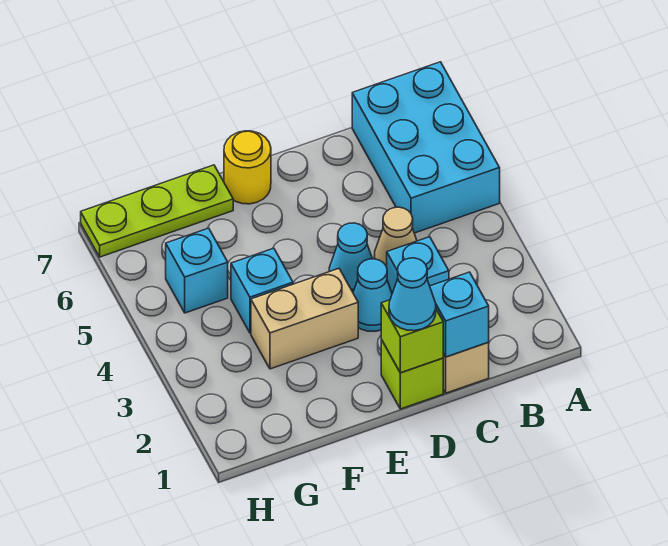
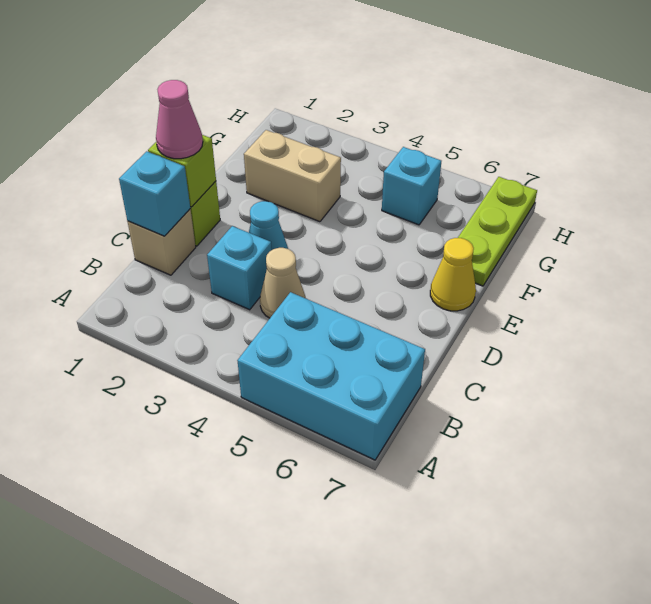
cyan 1x1 cone [389,258,436,331] -> pink 1x1 cone [156,80,203,159]
cyan 1x1 cone [329,223,372,292] -> none
tan 1x2 brick [251,269,358,369] -> tan 1x2 brick turned to [244,130,341,222]
yellow 1x1 round brick [224,131,271,204] -> yellow 1x1 cone [430,238,476,311]
cyan 1x1 brick [231,248,293,333] -> none

